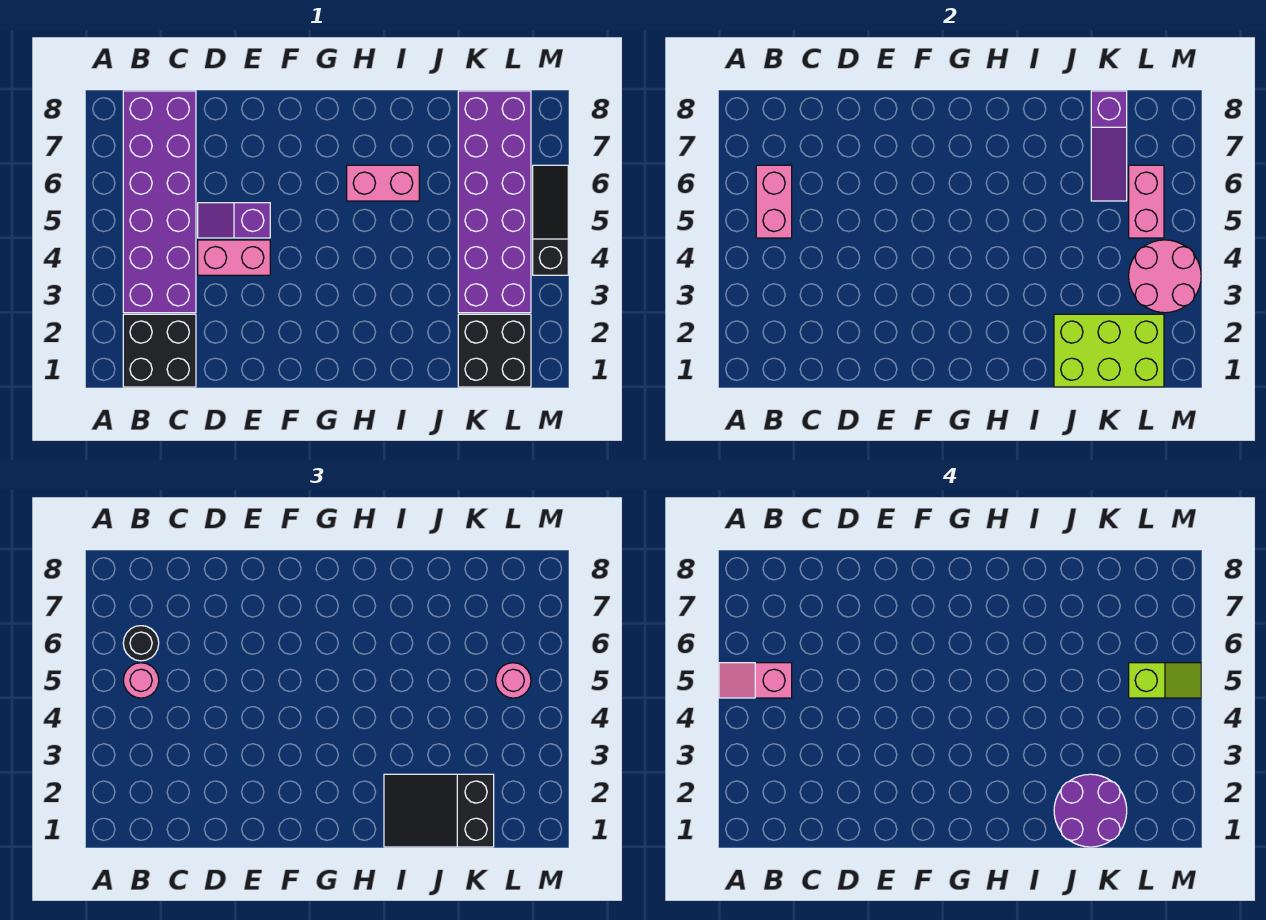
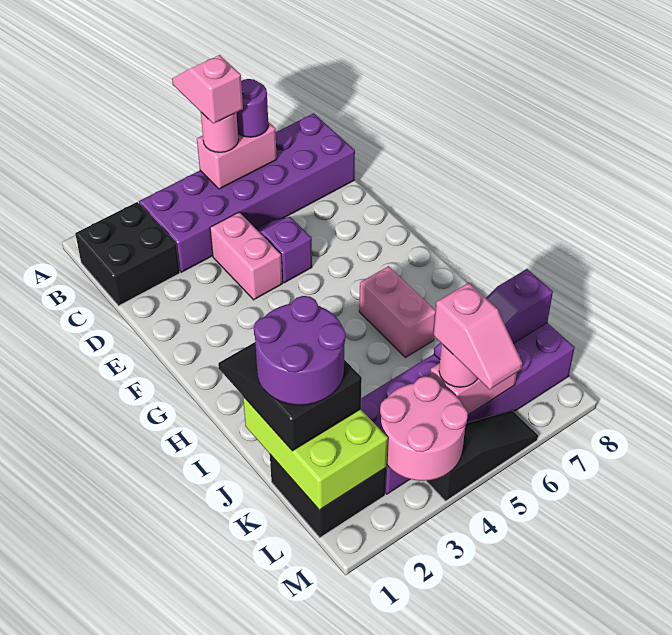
black 1x1 round brick [123,626,159,661] -> purple 1x1 round brick [237,79,268,137]
lime 1x2 slope [1129,663,1201,698] -> pink 1x2 slope [434,283,522,389]

